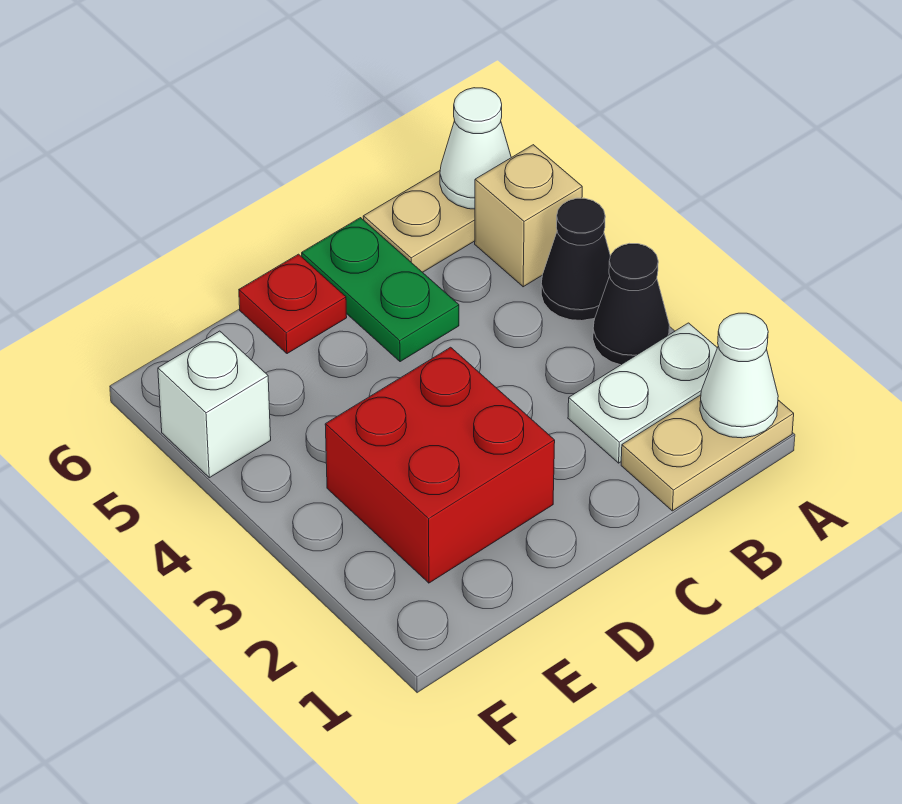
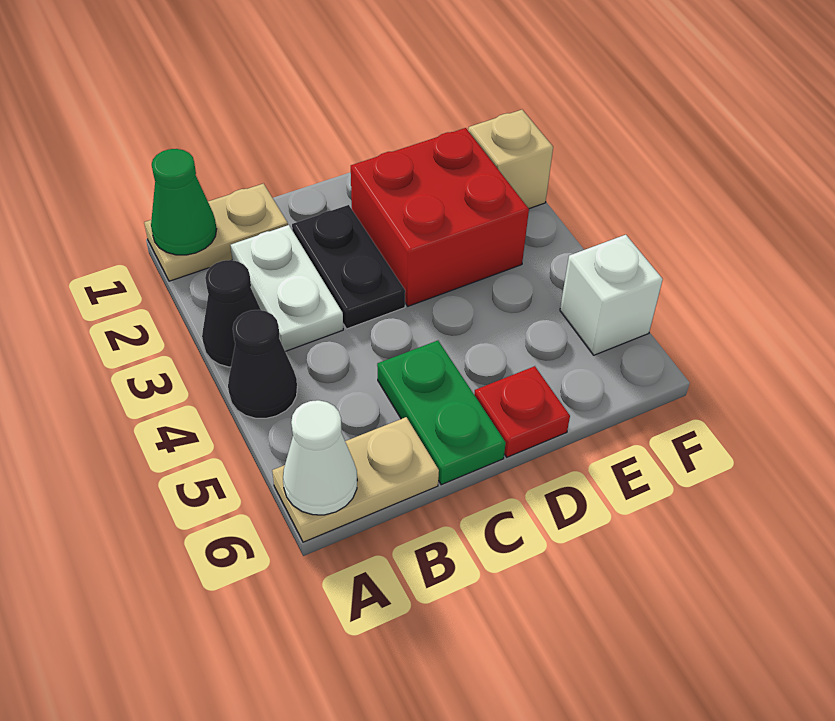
white 1x1 cone [700,313,778,438] -> green 1x1 cone [151,149,217,255]
white 1x2 plate [568,323,717,463] -> white 1x2 plate turned to [230,225,343,351]
tan 1x1 brick [475,145,582,287] -> tan 1x1 brick moved to [468,110,553,209]
none -> black 1x2 plate [292,205,405,329]

